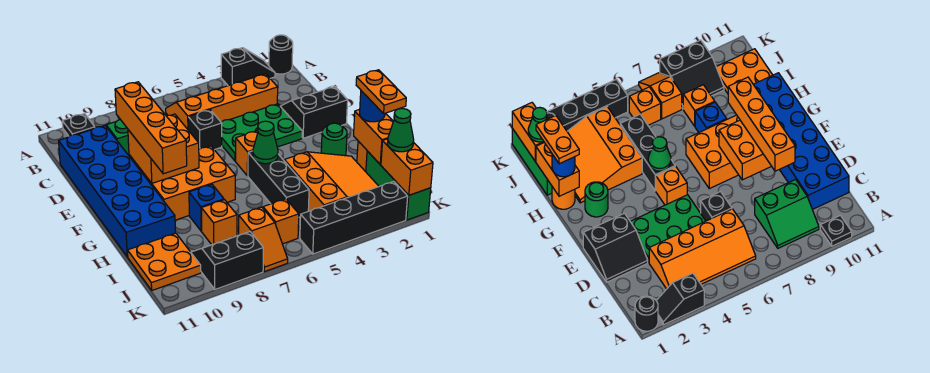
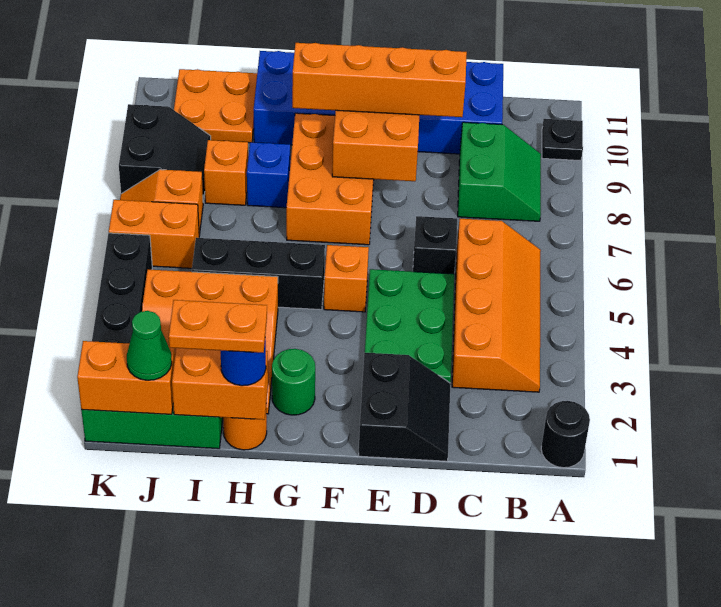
black 1x2 slope [221,48,275,86] -> none
green 1x1 cone [253,121,278,164] -> none
orange 1x1 brick [263,199,299,244] -> orange 1x2 brick [109,200,199,268]

